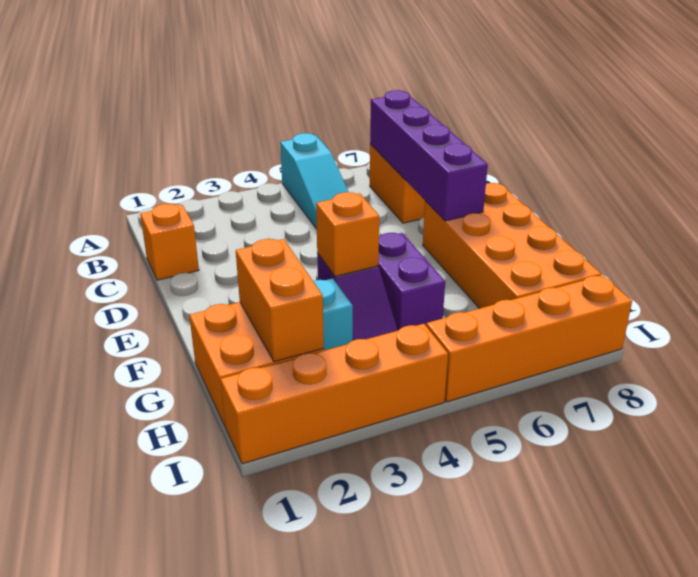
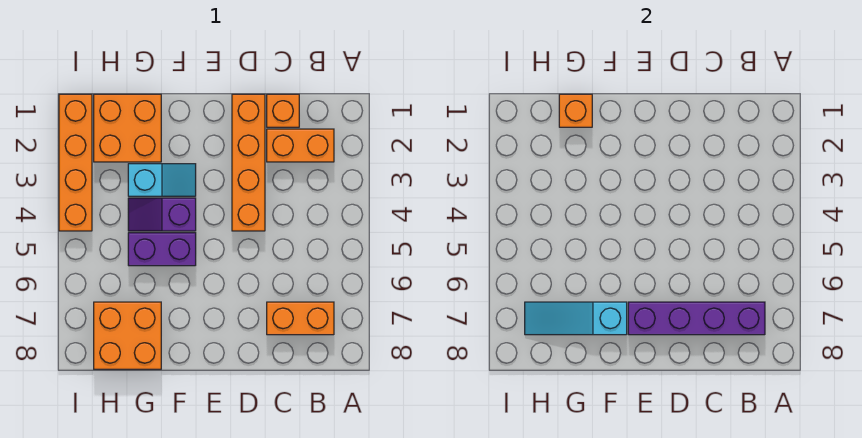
cyan 1x3 slope [280,133,348,229] -> cyan 1x3 slope moved to [525,302,627,335]
orange 2x4 brick [423,183,602,309] -> orange 2x2 brick [94,302,161,369]
orange 1x1 brick [316,192,379,277] -> orange 1x1 brick moved to [559,94,592,127]
orange 1x2 brick [236,239,324,362] -> orange 1x2 brick moved to [267,129,334,162]
orange 1x4 brick [426,275,632,402] -> orange 1x4 brick moved to [232,94,265,231]

